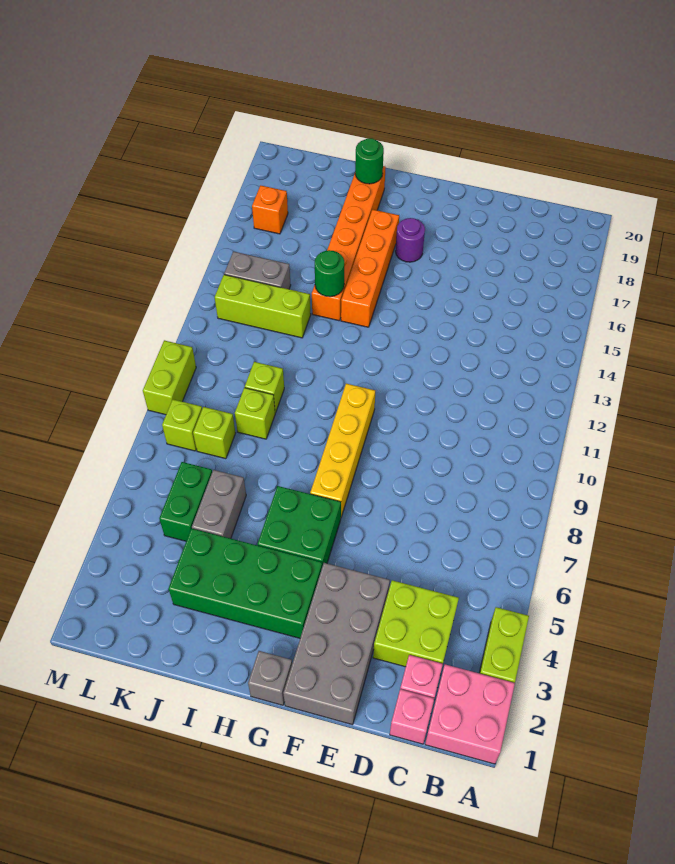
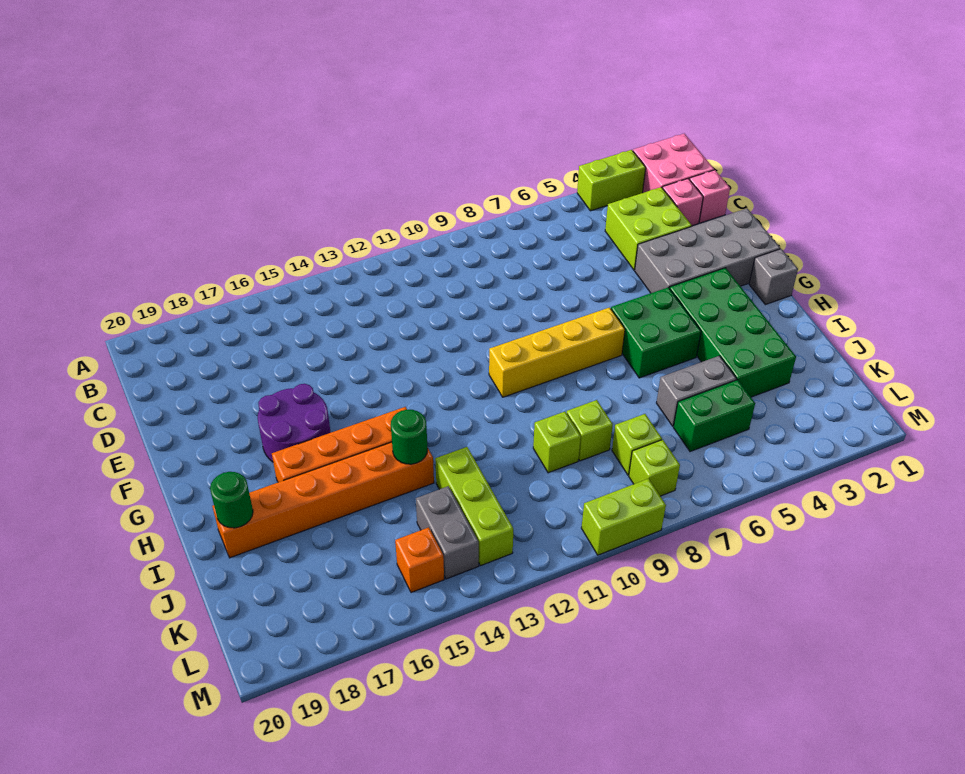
purple 1x1 round brick [395,218,425,262] -> purple 2x2 round brick [258,384,331,462]
orange 1x1 brick [252,185,288,234] -> orange 1x1 brick moved to [395,527,444,593]

